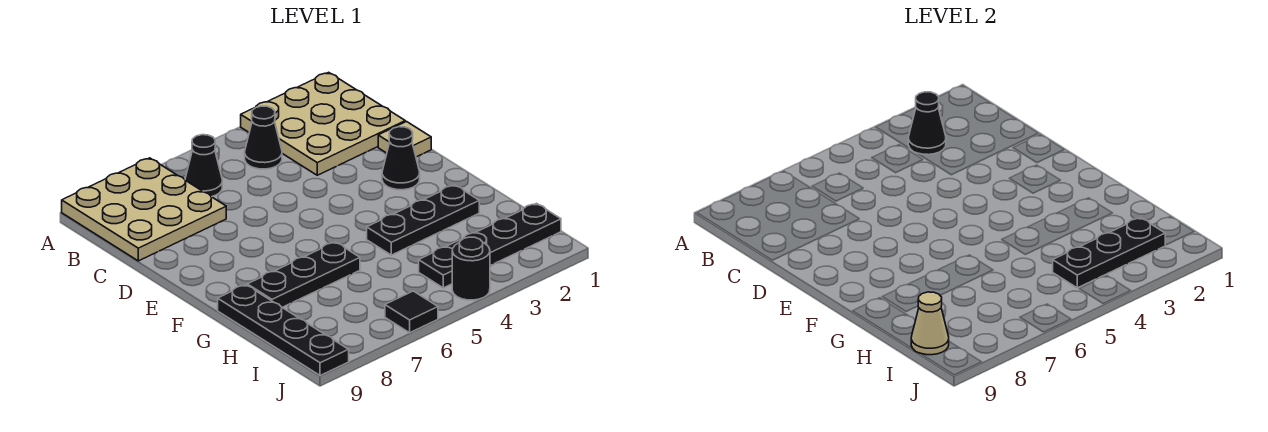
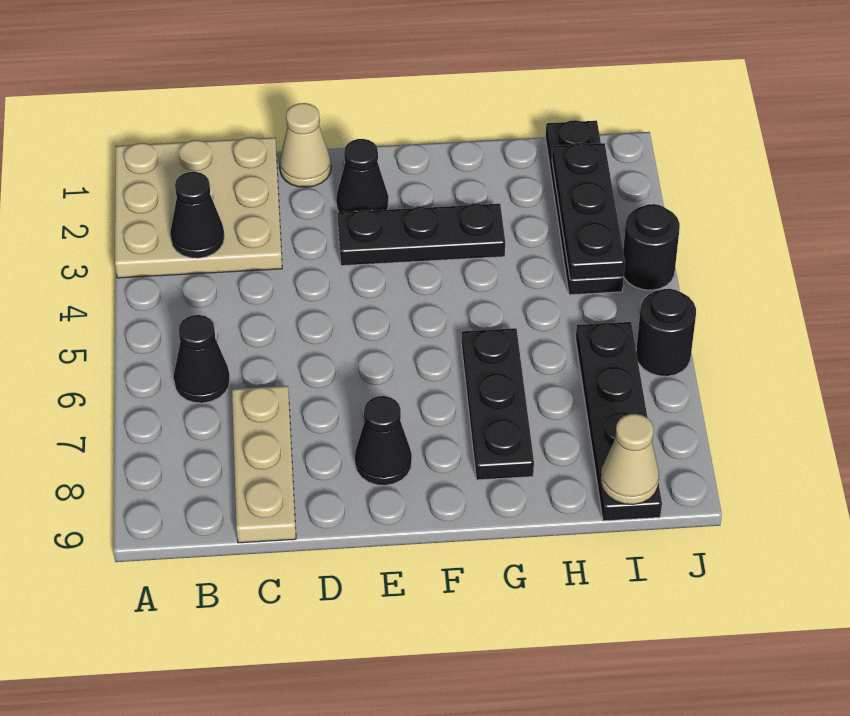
tan 3x3 plate [62,158,226,261] -> tan 1x3 plate [232,386,296,543]
black 1x1 cone [245,106,282,169] -> black 1x1 cone moved to [355,396,412,485]
tan 1x1 tile [378,122,431,157] -> tan 1x1 cone [279,103,331,187]
black 1x3 plate [367,185,479,255] -> black 1x3 plate turned to [338,204,505,266]
black 1x4 plate [218,285,349,376] -> black 1x4 plate turned to [576,322,662,521]
black 1x1 tile [385,291,438,333] -> black 1x1 round brick [636,289,696,376]

